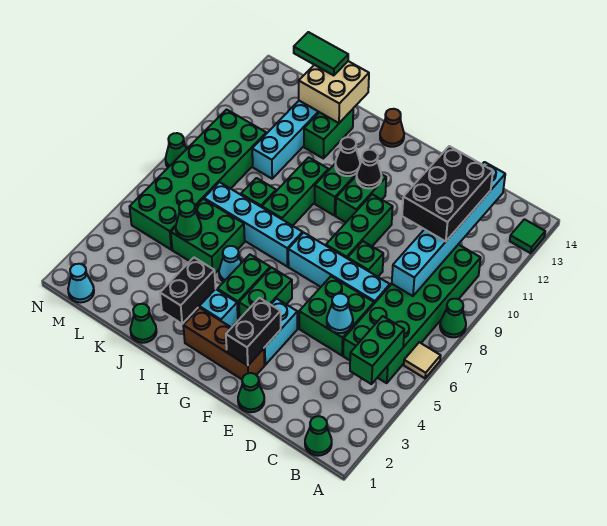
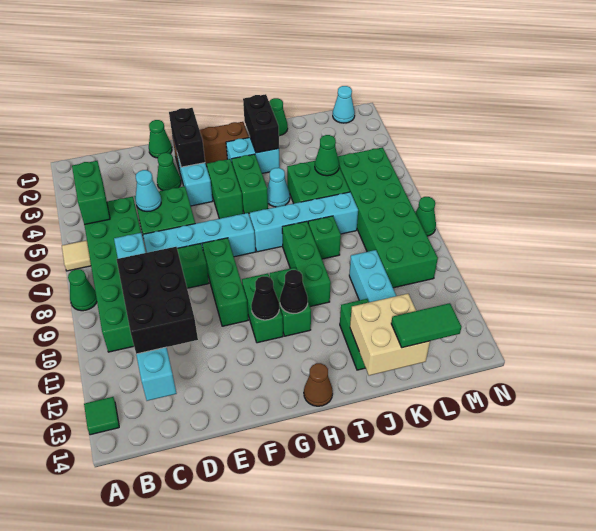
green 1x1 cone [305,416,332,456] -> green 1x1 cone moved to [157,153,181,191]

